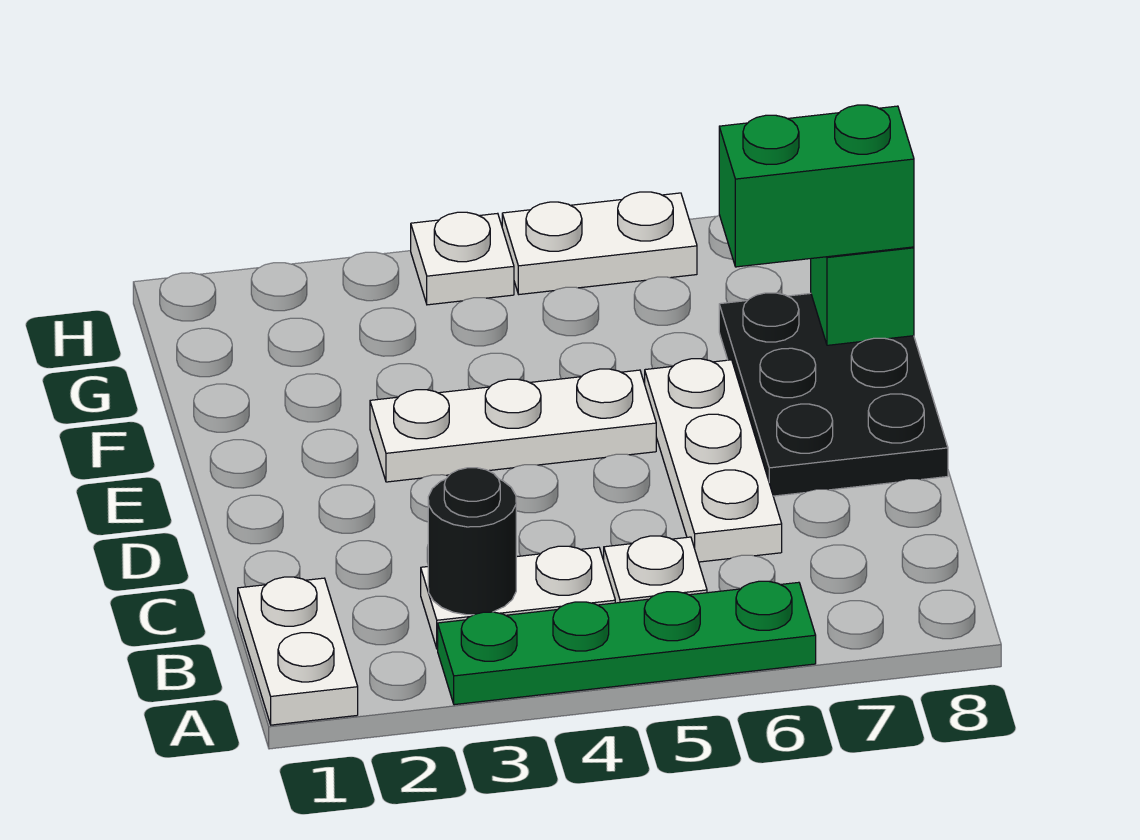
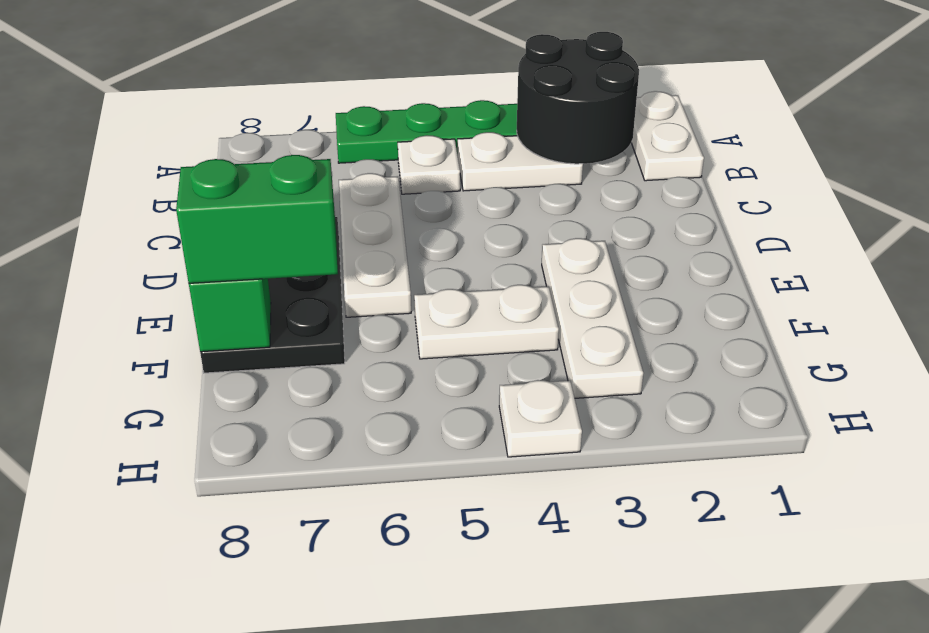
black 1x1 round brick [428,468,516,615] -> black 2x2 round brick [517,32,639,164]
white 1x3 plate [370,369,656,482] -> white 1x3 plate turned to [542,238,643,398]
white 1x2 plate [502,192,697,294] -> white 1x2 plate moved to [414,285,559,359]

